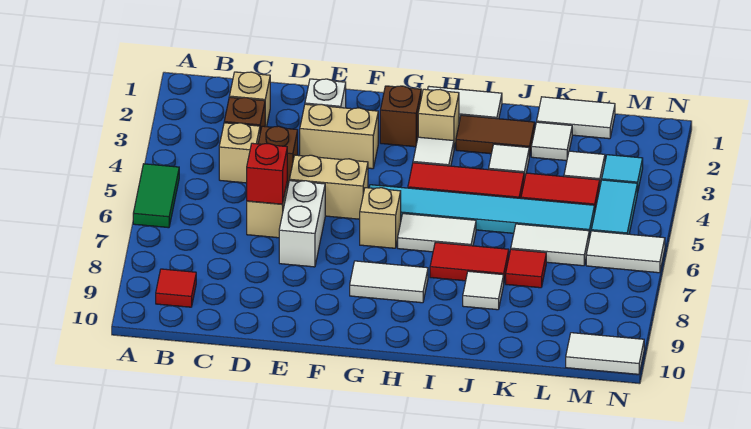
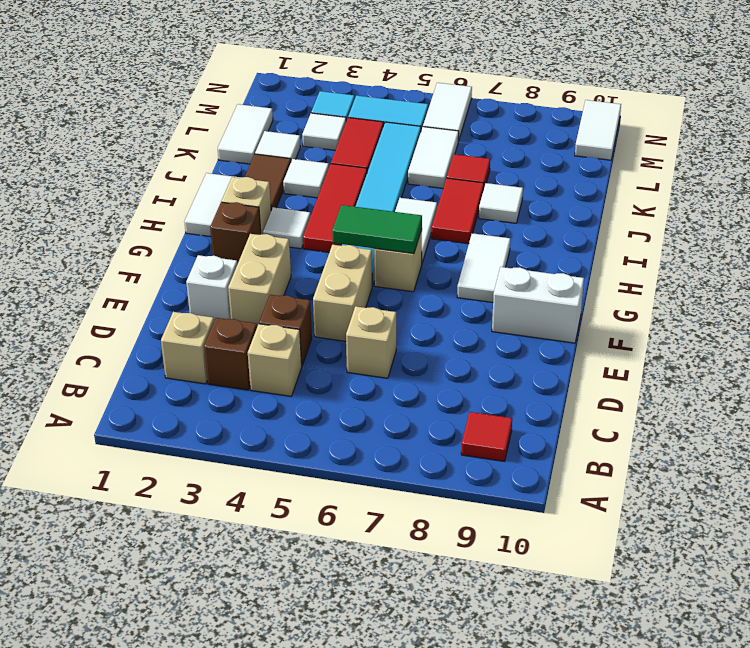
green 1x2 tile [133,164,179,228] -> green 1x2 tile moved to [332,205,422,254]
red 1x1 brick [247,143,287,204] -> none
white 1x2 brick [279,181,325,267] -> white 1x2 brick moved to [492,267,584,343]

